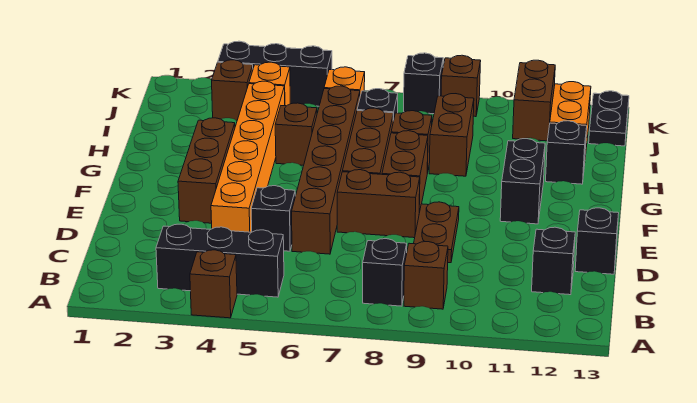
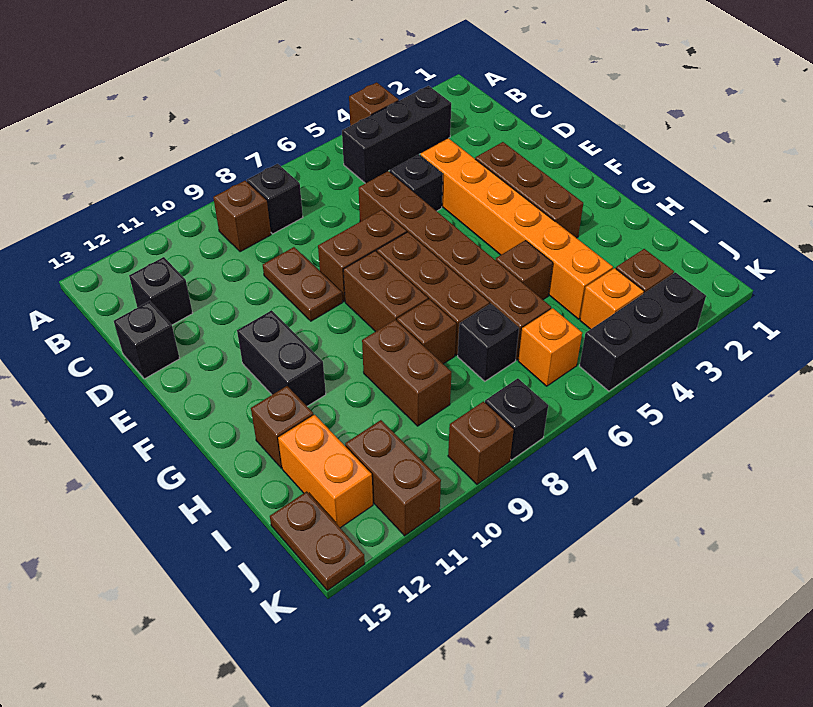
black 1x1 brick [546,121,587,184] -> brown 1x1 brick [251,386,314,468]
black 1x2 plate [589,91,629,146] -> brown 1x2 plate [270,492,365,590]

